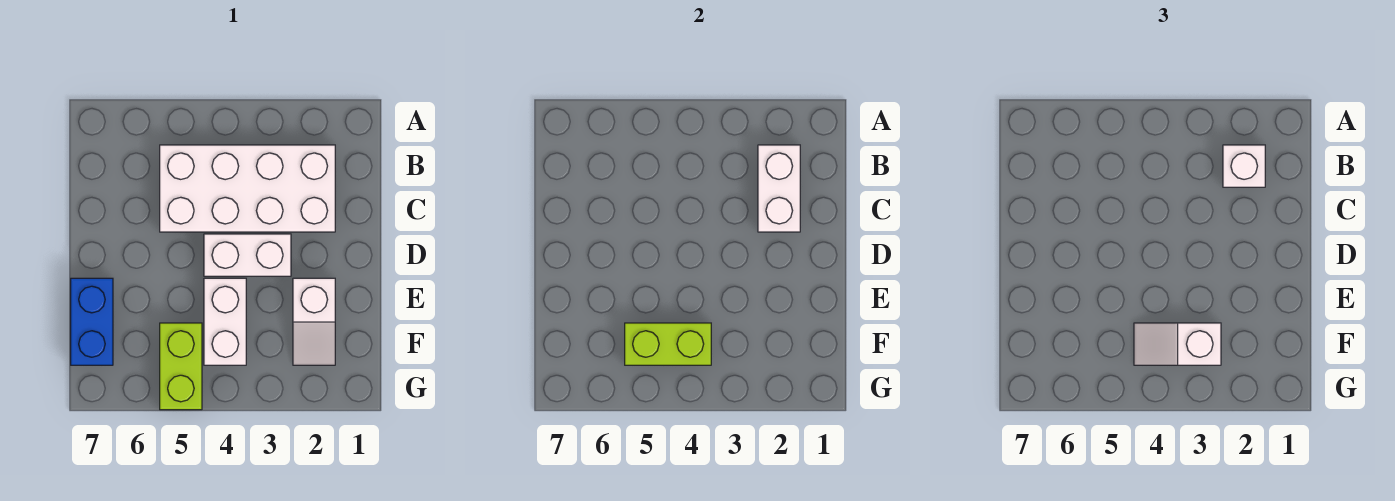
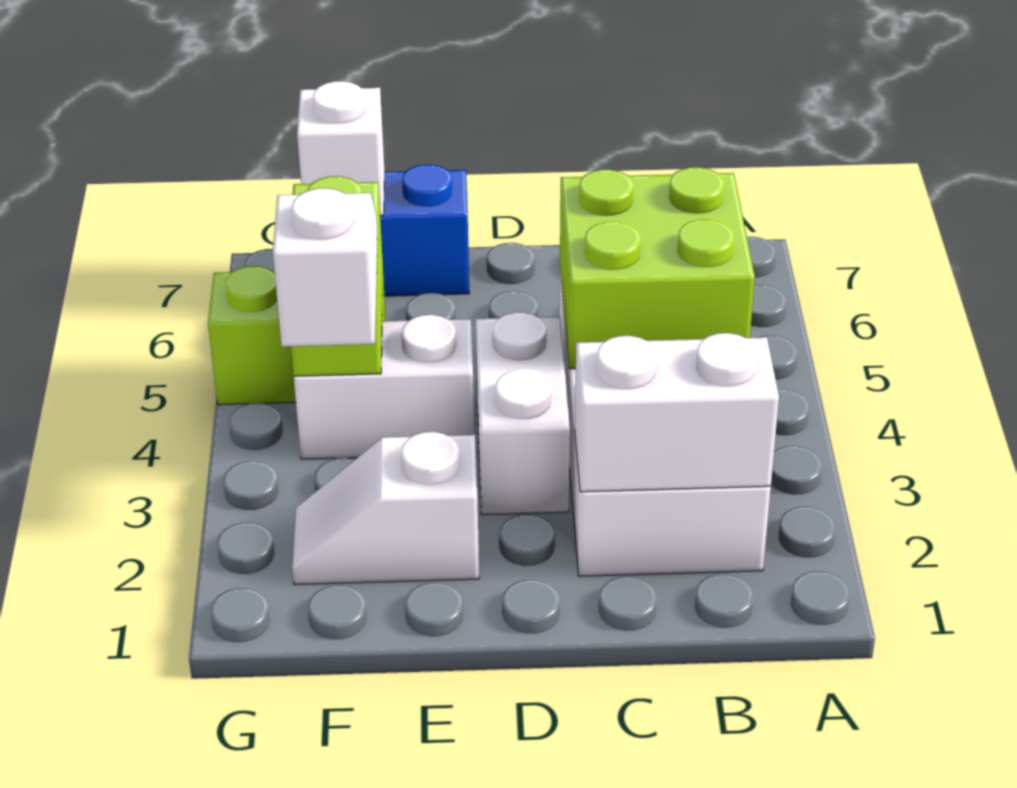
white 1x1 brick [1223,145,1265,187] -> white 1x1 brick moved to [297,81,384,216]
none -> lime 2x2 brick [560,167,755,369]

